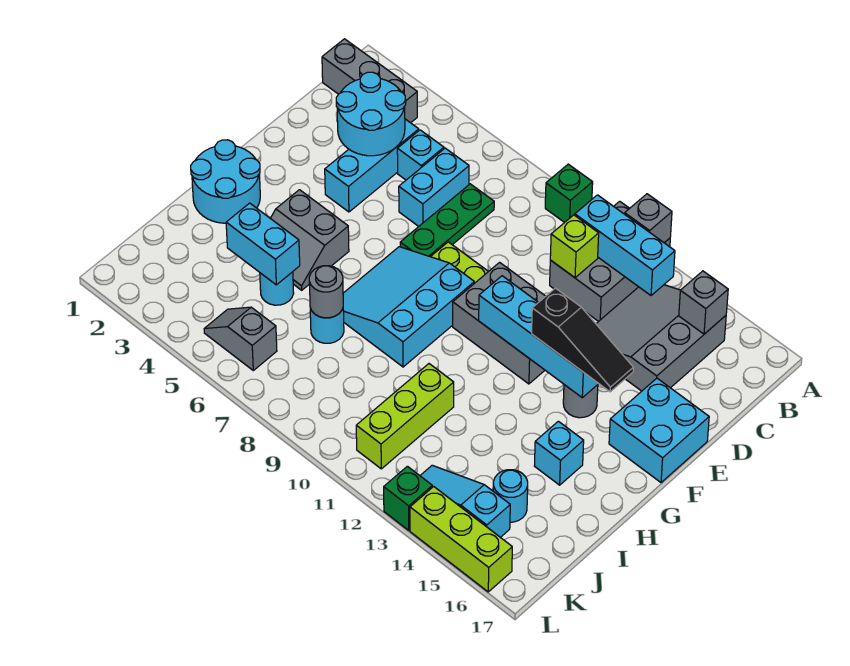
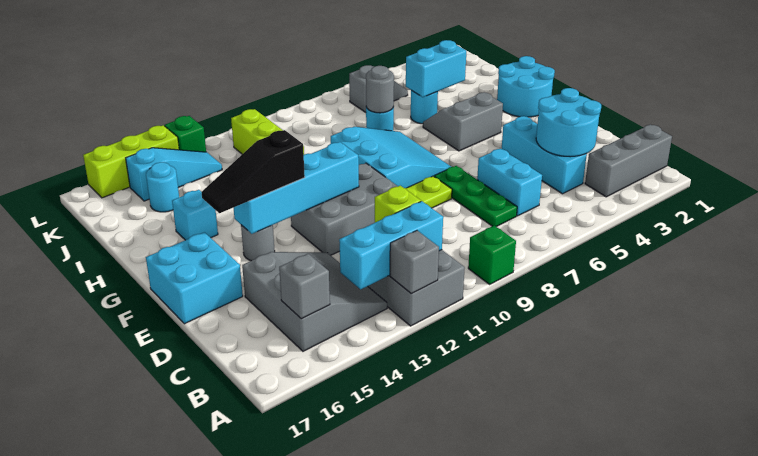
cyan 1x1 brick [397,130,444,180] -> none

